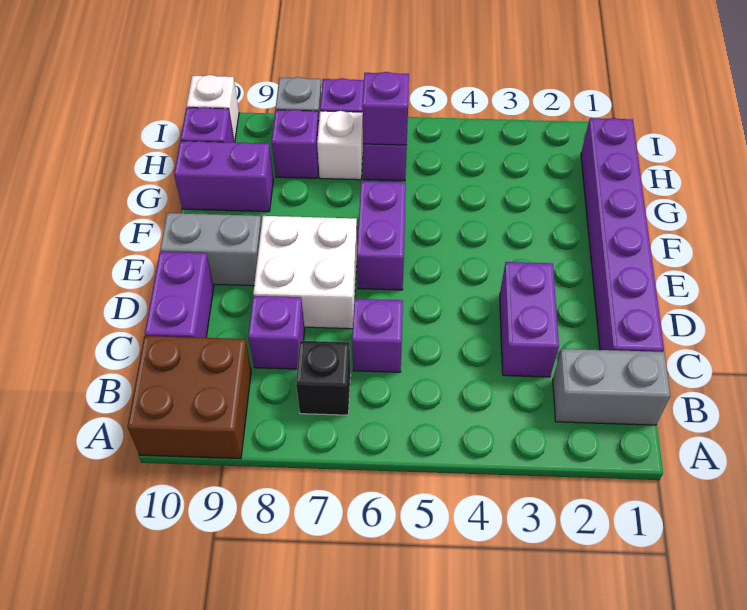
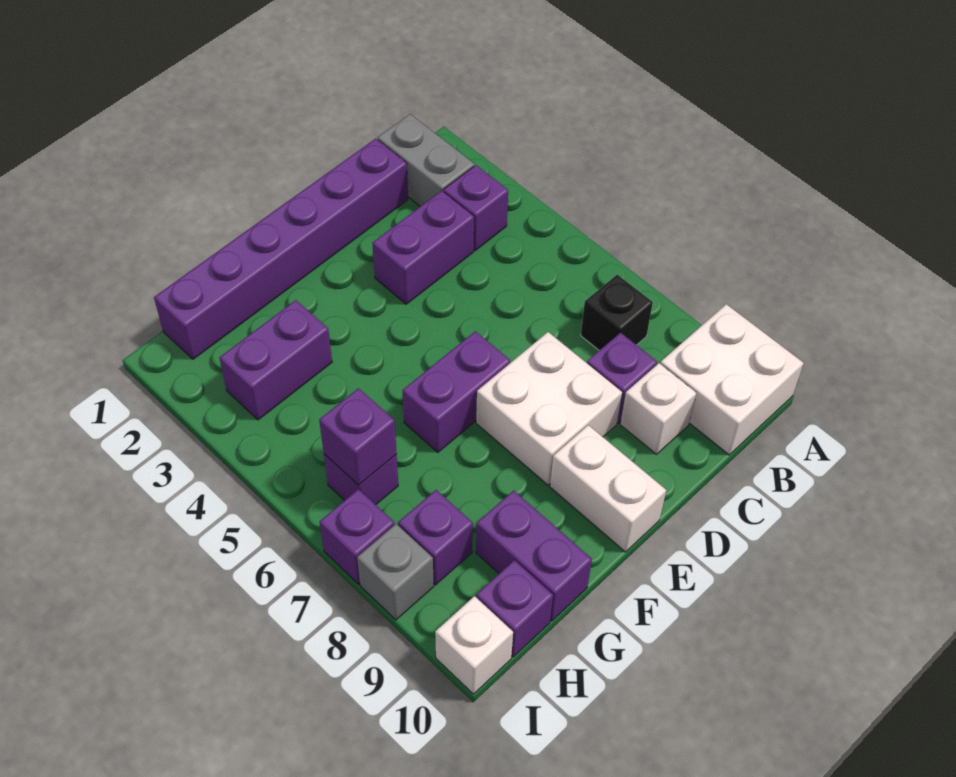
brown 2x2 brick [127,336,251,459] -> white 2x2 brick [660,304,804,455]
purple 1x1 brick [352,299,403,372] -> purple 1x1 brick moved to [443,165,508,251]
purple 1x2 brick [145,252,214,338] -> purple 1x2 brick moved to [219,300,332,420]
grey 1x2 brick [160,213,262,286] -> white 1x2 brick [550,425,666,552]
white 1x1 brick [317,111,363,180] -> white 1x1 brick moved to [620,363,696,454]

